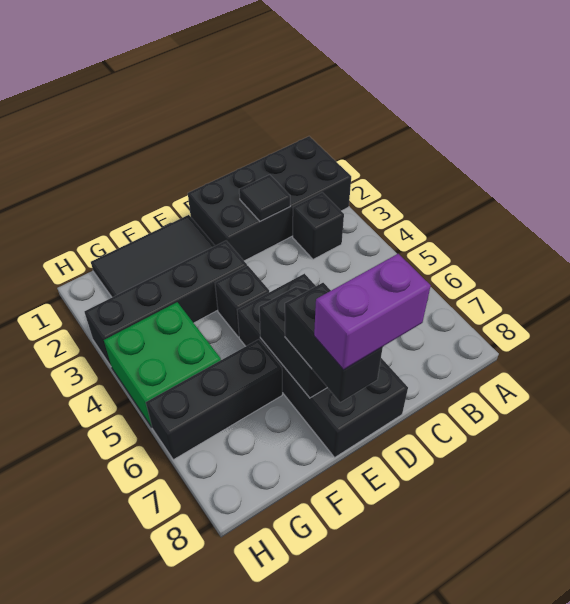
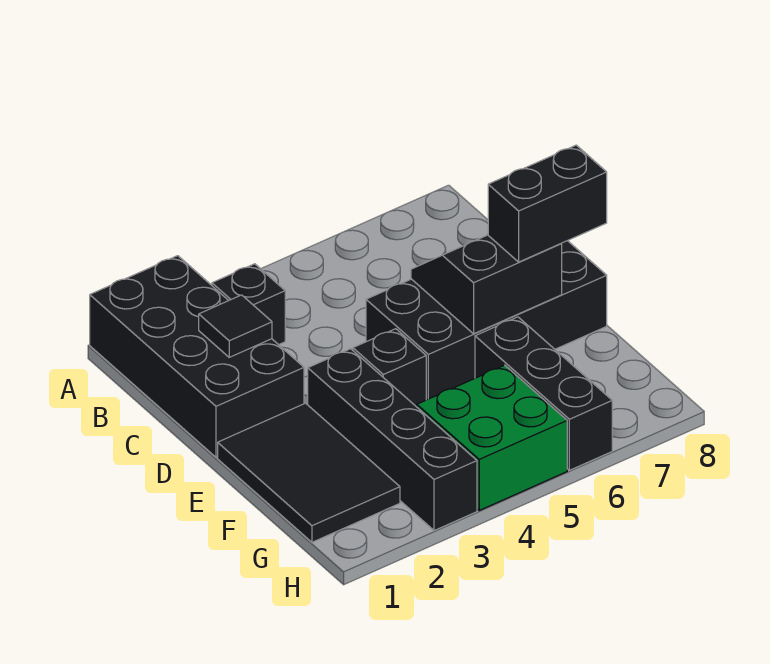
purple 1x2 brick [314,254,431,370] -> none

